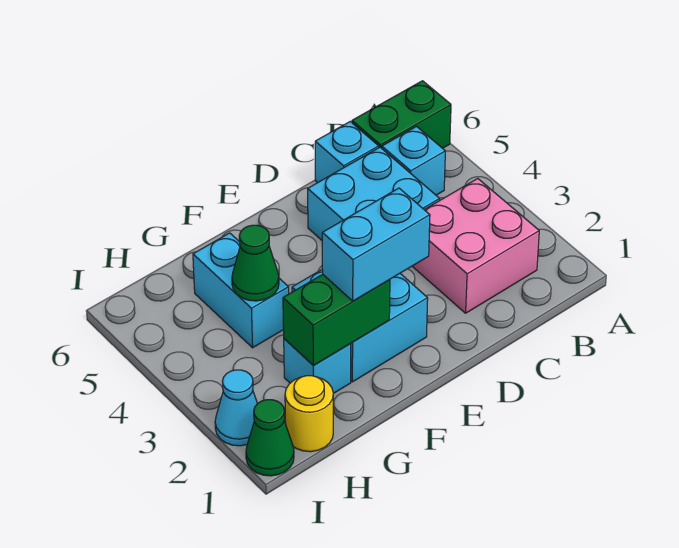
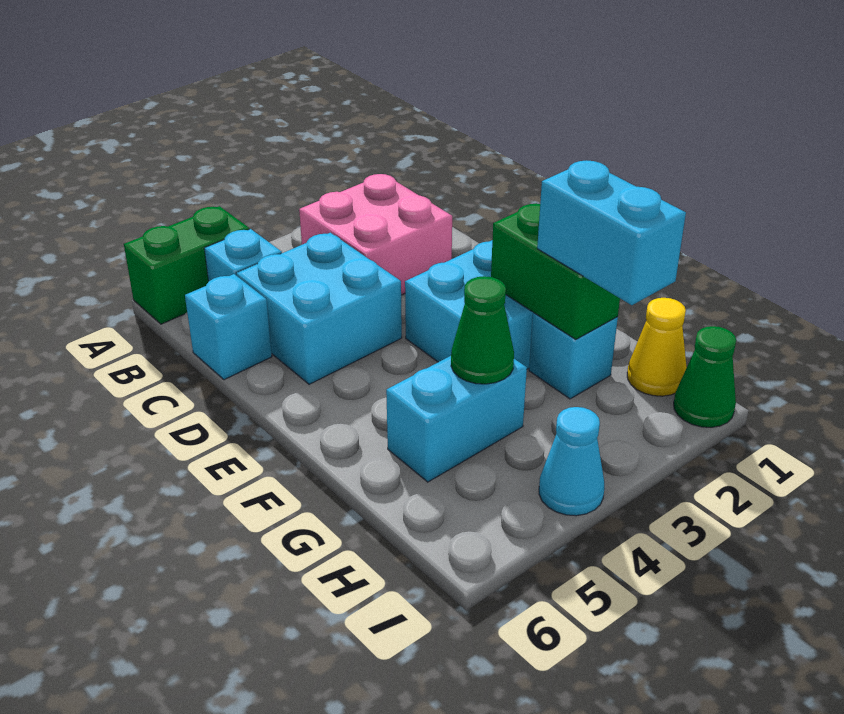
green 1x2 brick [352,81,451,148] -> green 1x2 brick turned to [124,206,249,324]
cyan 1x2 brick [322,188,430,301] -> cyan 1x2 brick moved to [537,160,686,305]
yellow 1x1 round brick [285,376,333,452] -> yellow 1x1 cone [627,298,687,396]
cyan 1x1 cone [215,370,257,446] -> cyan 1x1 cone moved to [539,407,604,516]

